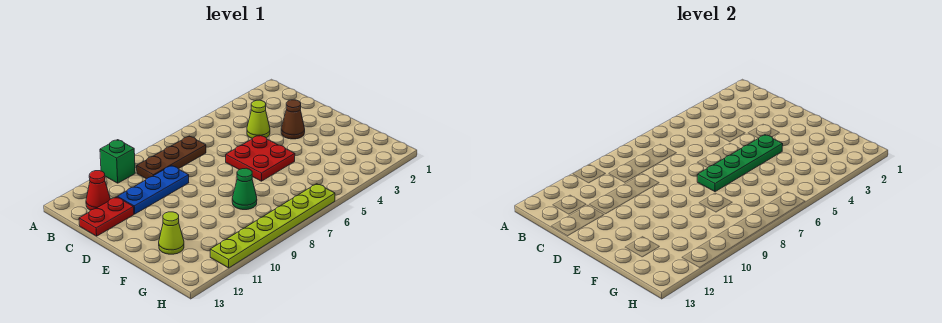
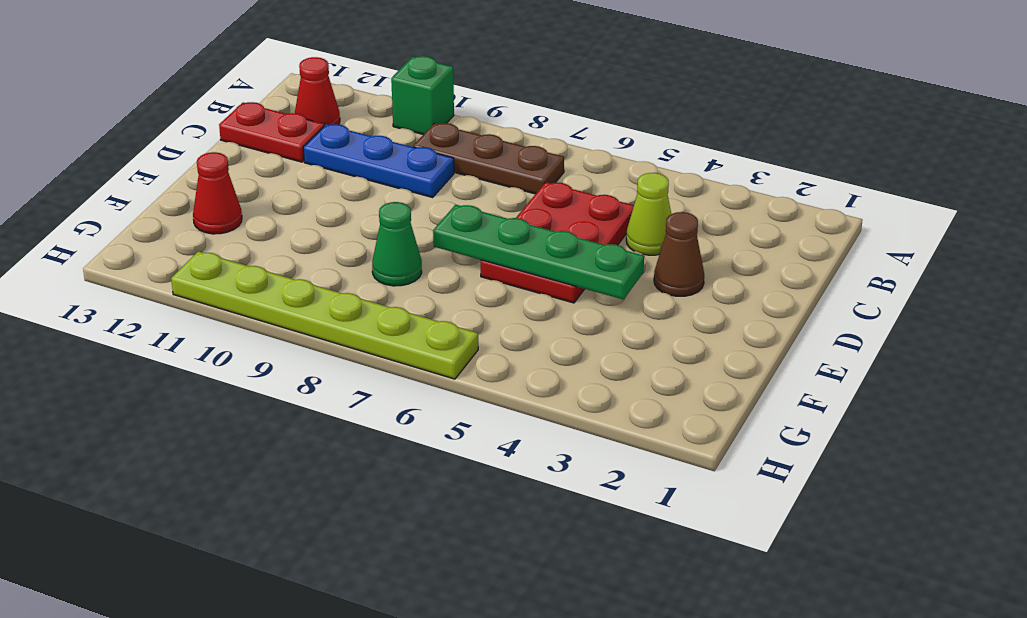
red 2x2 plate [226,135,295,181] -> red 2x3 plate [481,182,634,303]
lime 1x1 cone [159,212,184,254] -> red 1x1 cone [193,152,242,234]

